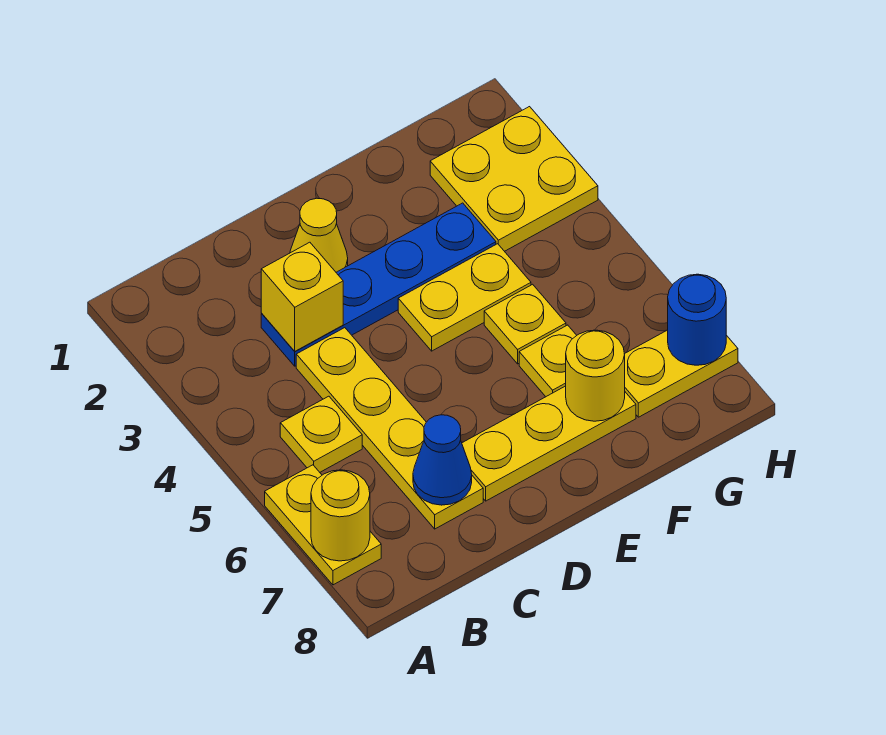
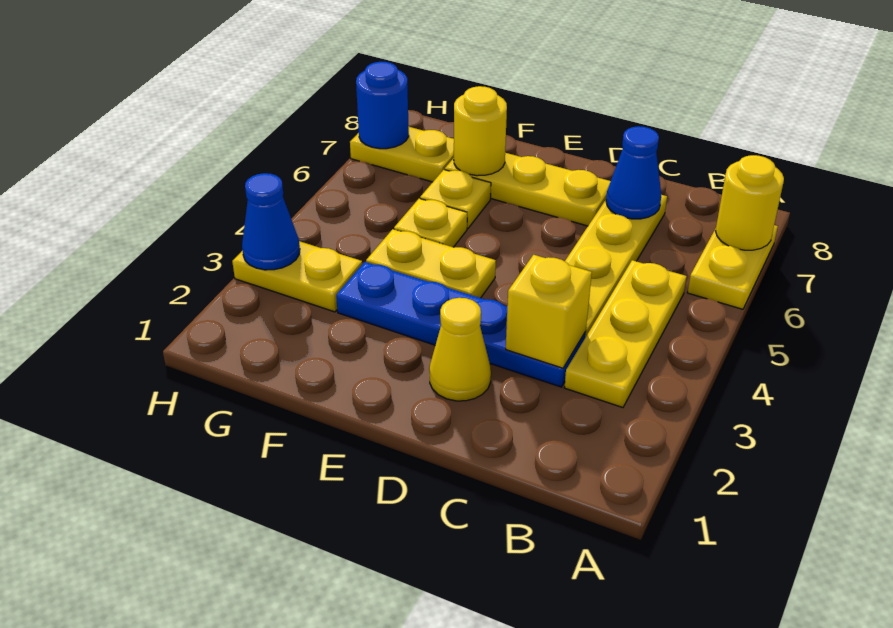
yellow 1x1 plate [280,396,362,472] -> yellow 1x3 plate [564,260,687,408]
yellow 2x2 plate [430,107,598,251] -> yellow 1x2 plate [232,241,362,312]
none -> blue 1x1 cone [242,173,300,270]

